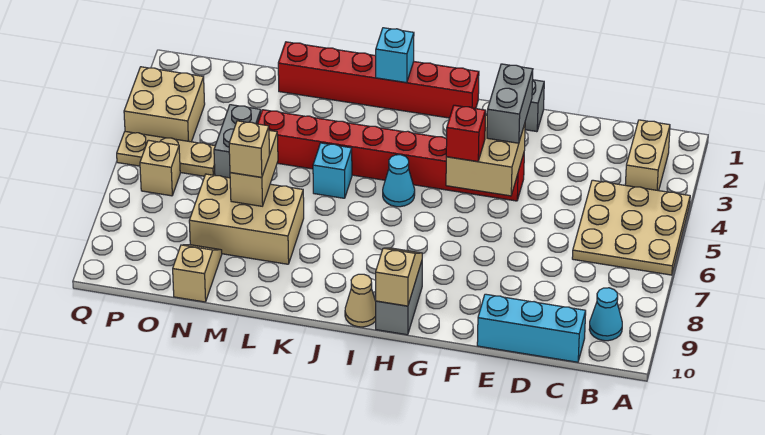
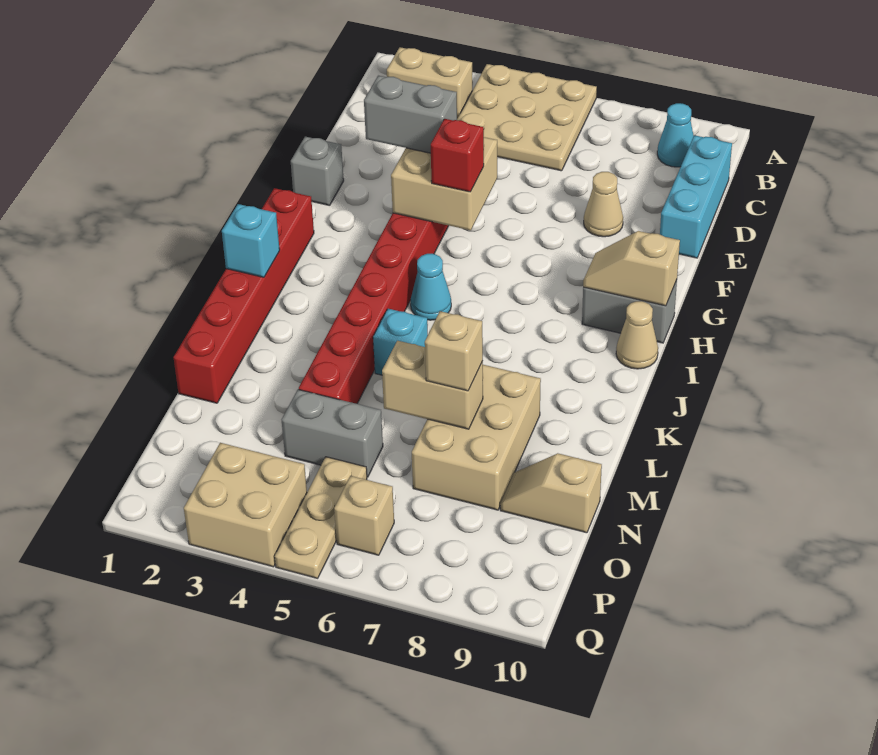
none -> tan 1x1 cone [584,172,623,237]

